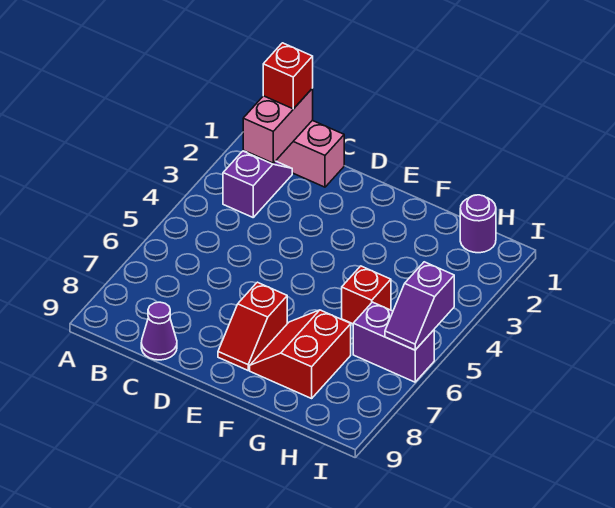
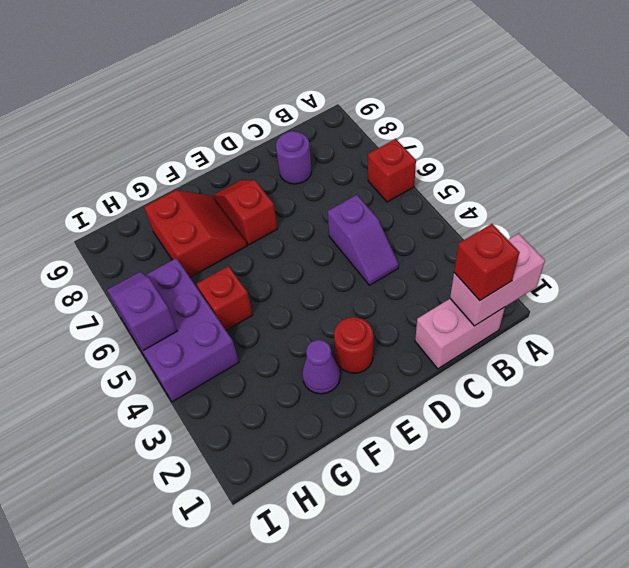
none -> red 1x1 brick [368,139,416,202]
pink 1x2 brick [243,89,313,163] -> pink 1x2 brick turned to [450,233,545,326]
purple 1x2 slope [223,151,292,217] -> purple 1x2 slope moved to [328,195,399,285]
purple 1x1 cone [141,302,177,360] -> purple 1x1 cone moved to [302,340,340,394]
none -> red 1x1 round brick [334,317,373,373]
purple 1x1 round brick [460,195,496,253] -> purple 1x1 round brick moved to [276,131,312,184]
purple 1x2 brick [353,302,434,382] -> purple 2x3 brick [111,258,239,402]

